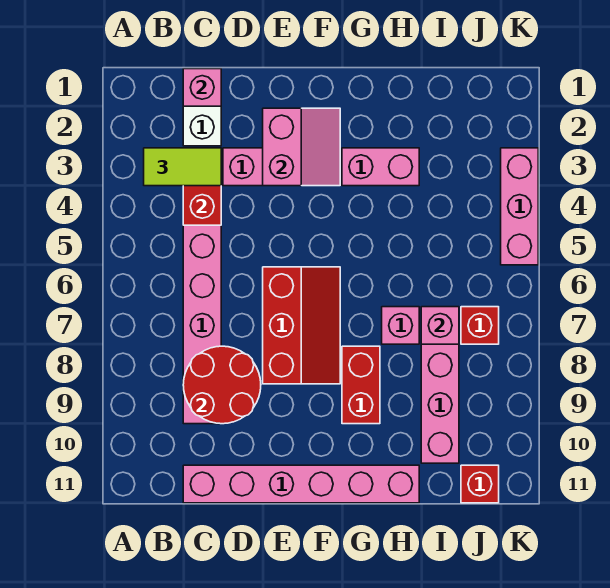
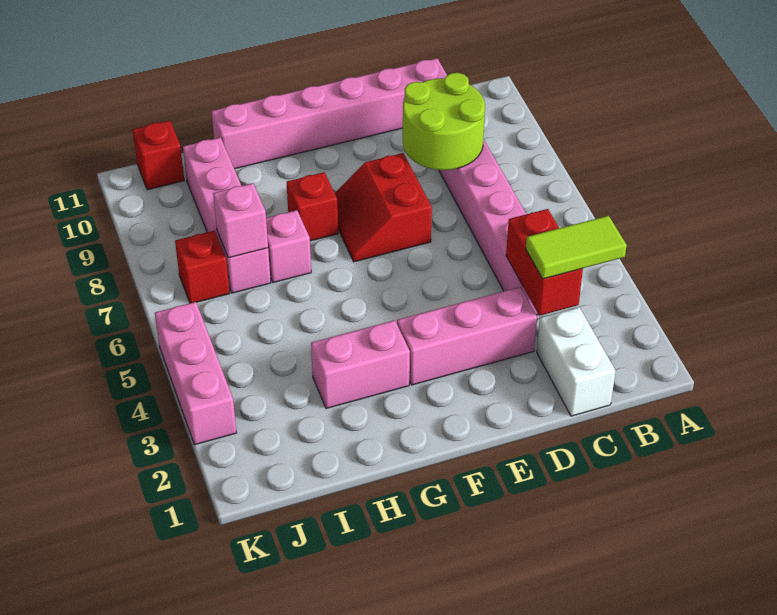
pink 1x1 brick [183,69,221,106] -> none
red 2x2 round brick [183,346,261,424] -> lime 2x2 round brick [403,73,485,170]
pink 2x2 slope [263,108,340,186] -> none
red 2x3 slope [263,267,340,384] -> red 2x2 slope [335,153,432,262]
red 1x2 brick [342,346,380,424] -> red 1x1 brick [287,172,338,241]

